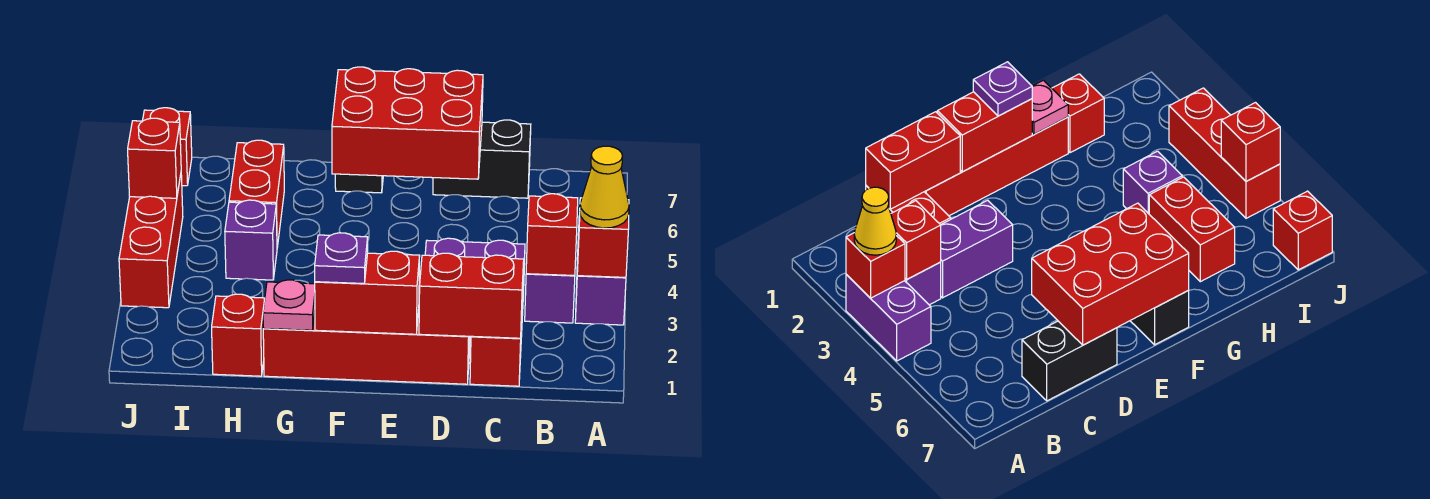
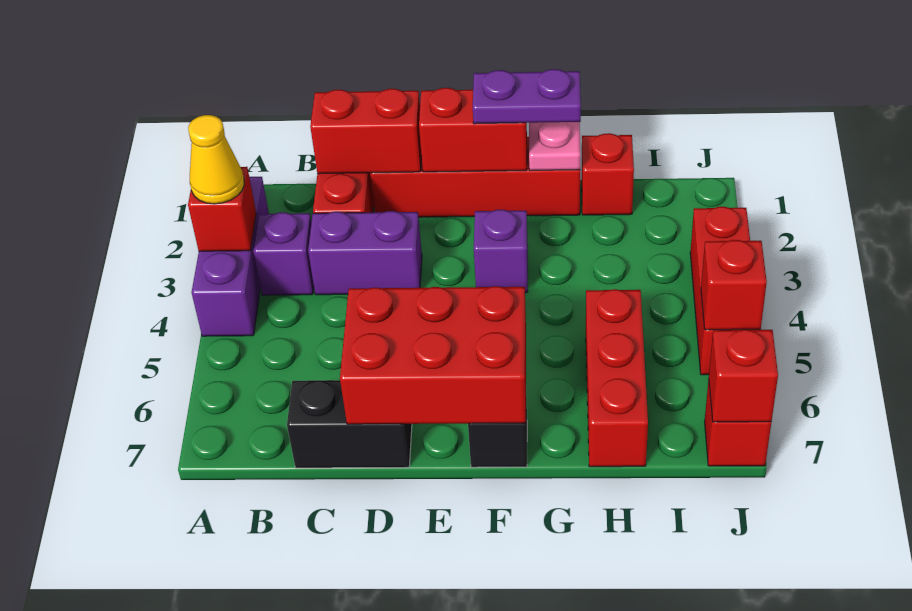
purple 1x2 brick [575,233,626,325] -> purple 1x3 brick [192,177,269,336]
red 1x1 brick [526,194,578,276] -> red 1x1 brick moved to [709,329,778,422]
purple 1x1 plate [315,233,368,283] -> purple 1x2 plate [473,69,581,124]
purple 1x1 brick [225,200,277,280] -> purple 1x1 brick moved to [474,210,528,293]
red 1x2 brick [229,140,284,247] -> red 1x3 brick [586,289,648,467]

